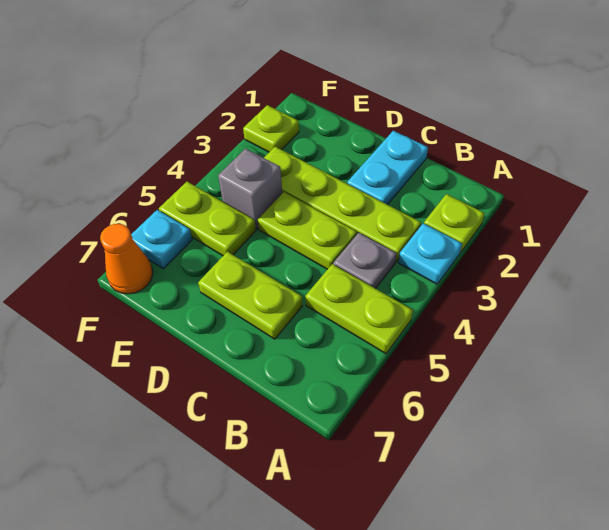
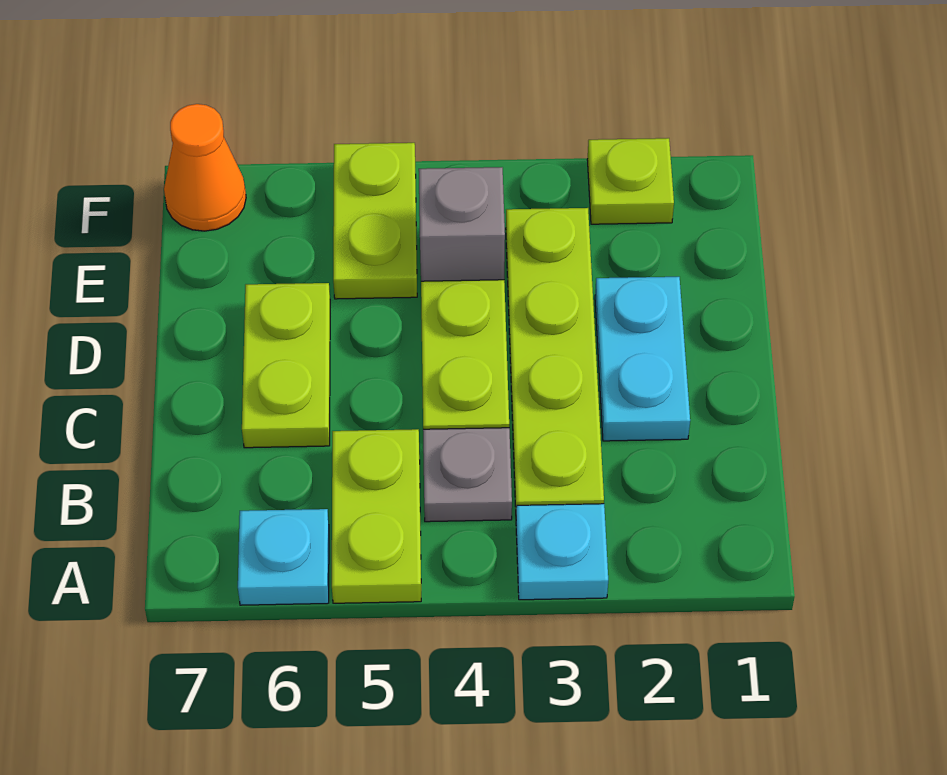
lime 1x1 plate [424,194,485,252] -> none
cyan 1x2 plate [347,131,428,205] -> cyan 1x2 plate turned to [595,277,690,441]
cyan 1x1 plate [131,210,192,269] -> cyan 1x1 plate moved to [238,509,329,605]

